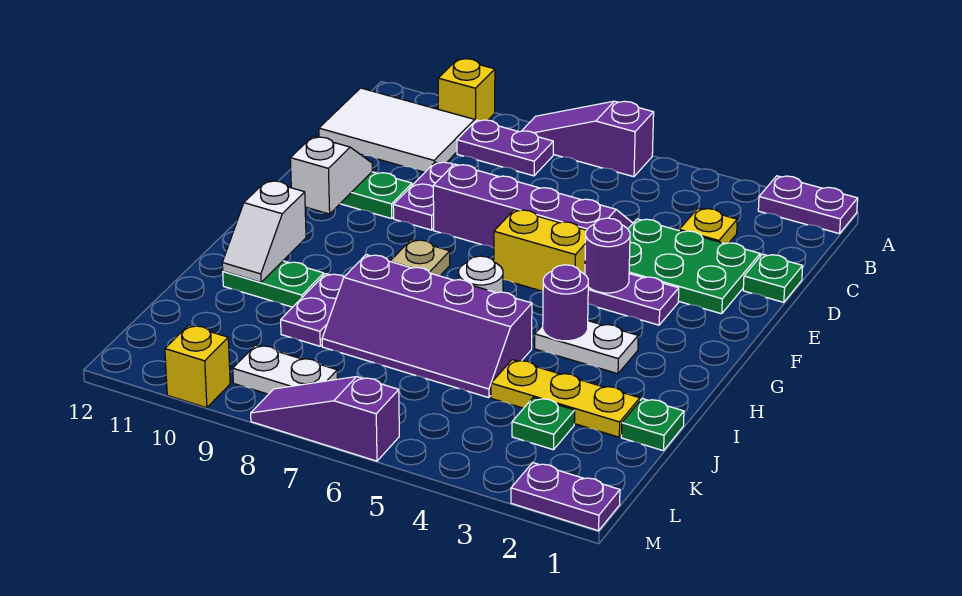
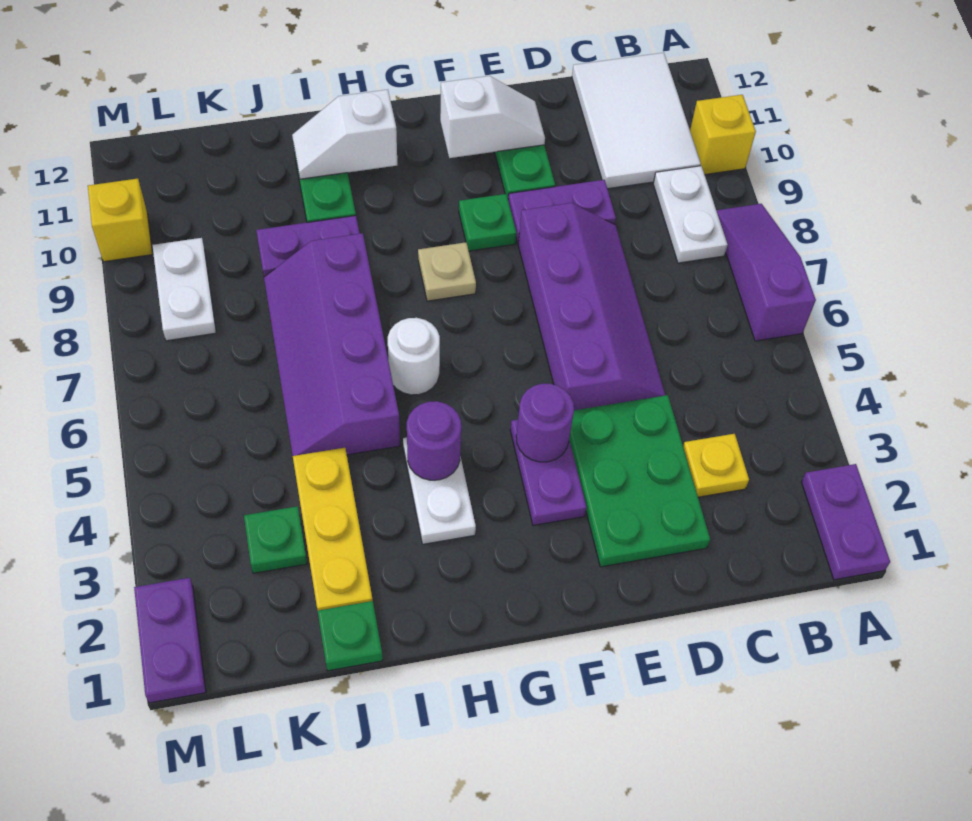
purple 1x2 plate [457,120,553,176] -> white 1x2 plate [653,166,728,263]
green 1x1 plate [743,254,803,302] -> green 1x1 plate moved to [459,194,516,251]
yellow 1x2 brick [494,210,587,291] -> none
purple 1x3 slope [251,377,399,461] -> none

